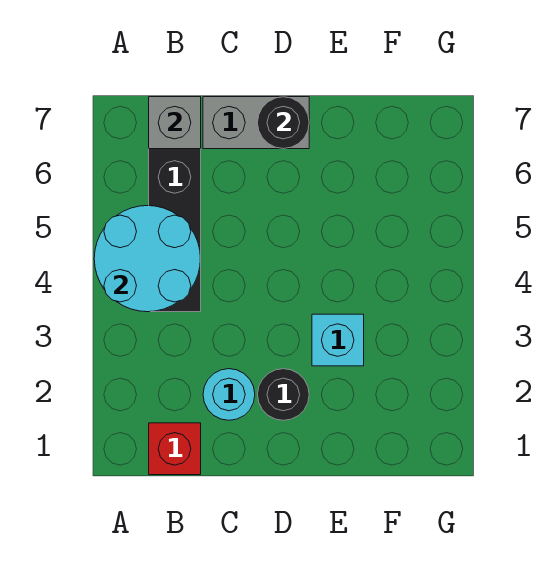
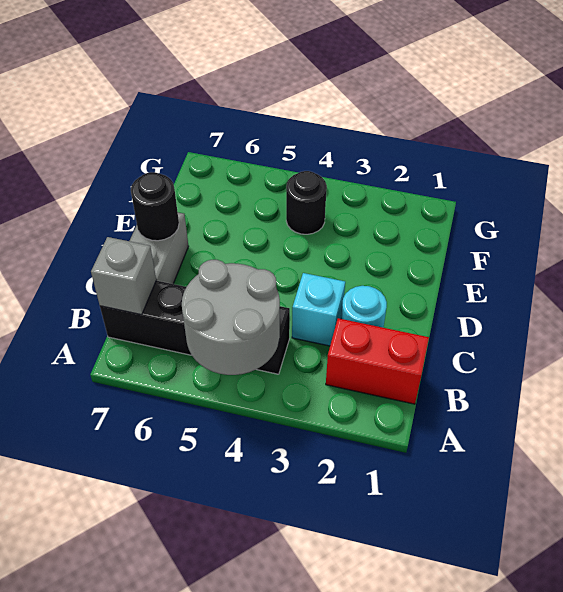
cyan 2x2 round brick [94,206,200,312] -> grey 2x2 round brick [182,260,280,375]
red 1x1 brick [149,423,201,475] -> red 1x2 brick [326,318,429,404]
black 1x1 round brick [258,369,309,420] -> black 1x1 round brick moved to [286,171,327,234]
cyan 1x1 brick [312,314,364,366] -> cyan 1x1 brick moved to [292,273,345,346]

